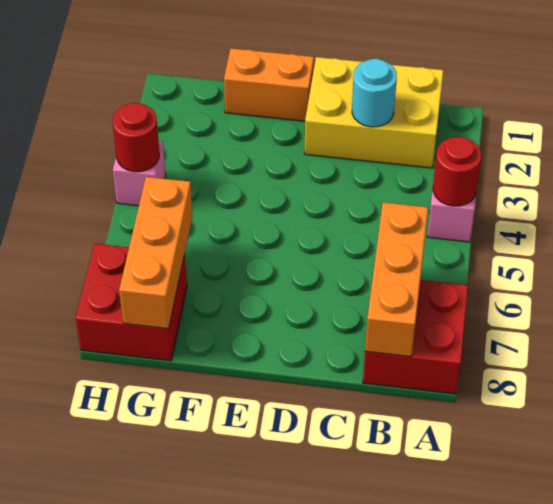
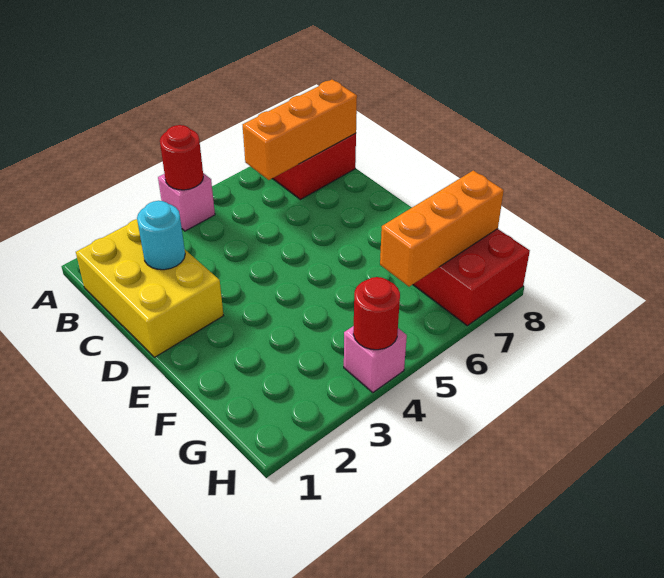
orange 1x2 brick [224,48,314,121] -> none

